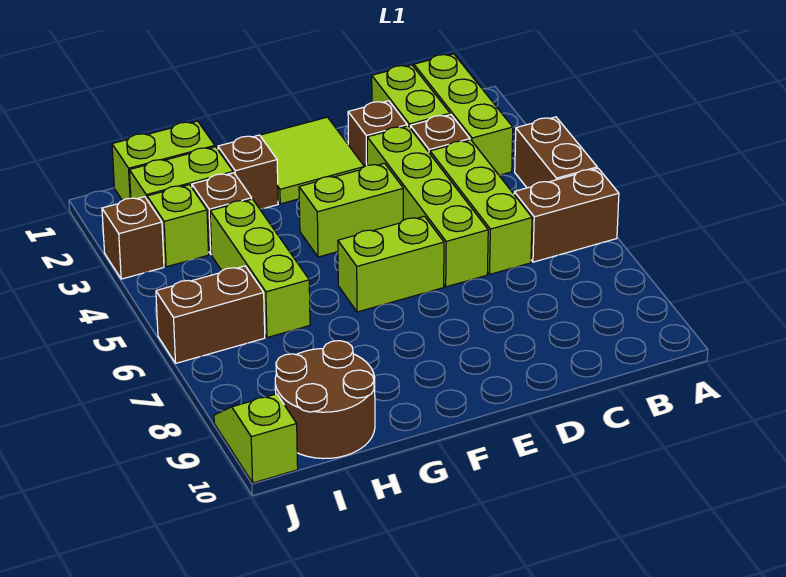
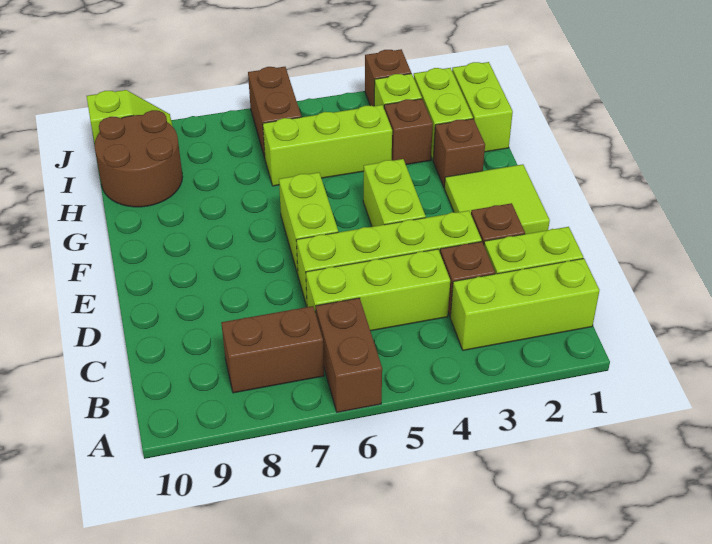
brown 1x2 brick [515,117,597,188] -> brown 1x2 brick moved to [221,306,324,393]

